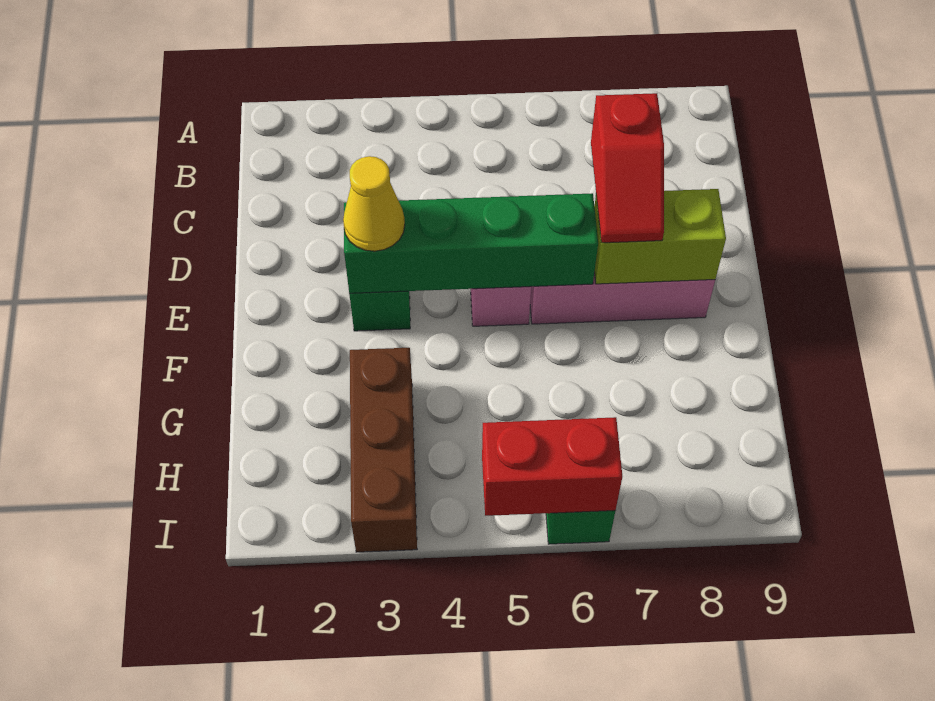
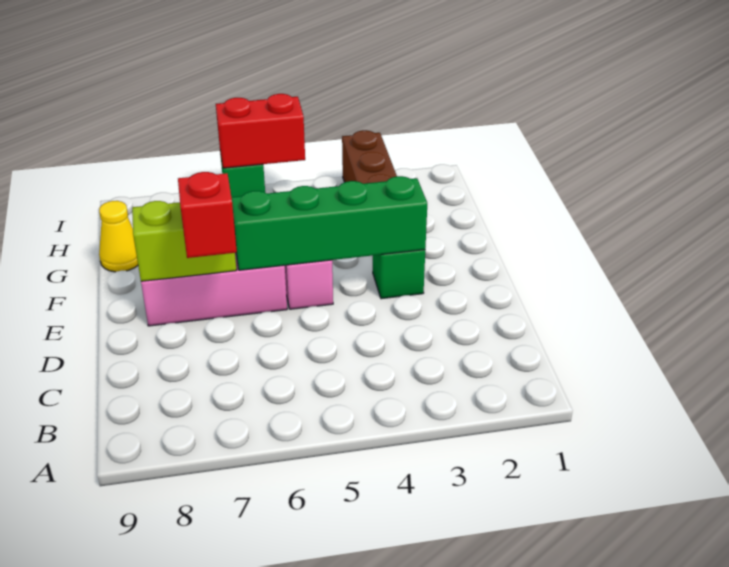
yellow 1x1 cone [343,156,405,251] -> yellow 1x1 cone moved to [99,201,138,272]

